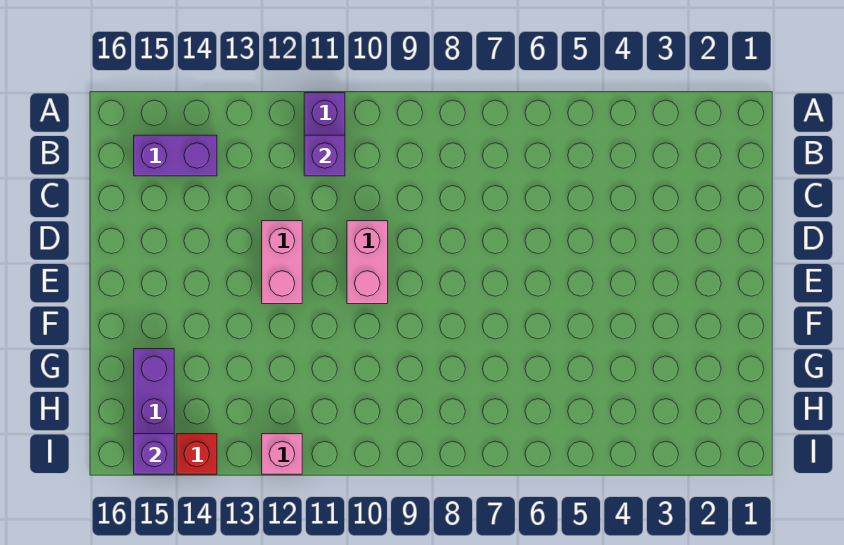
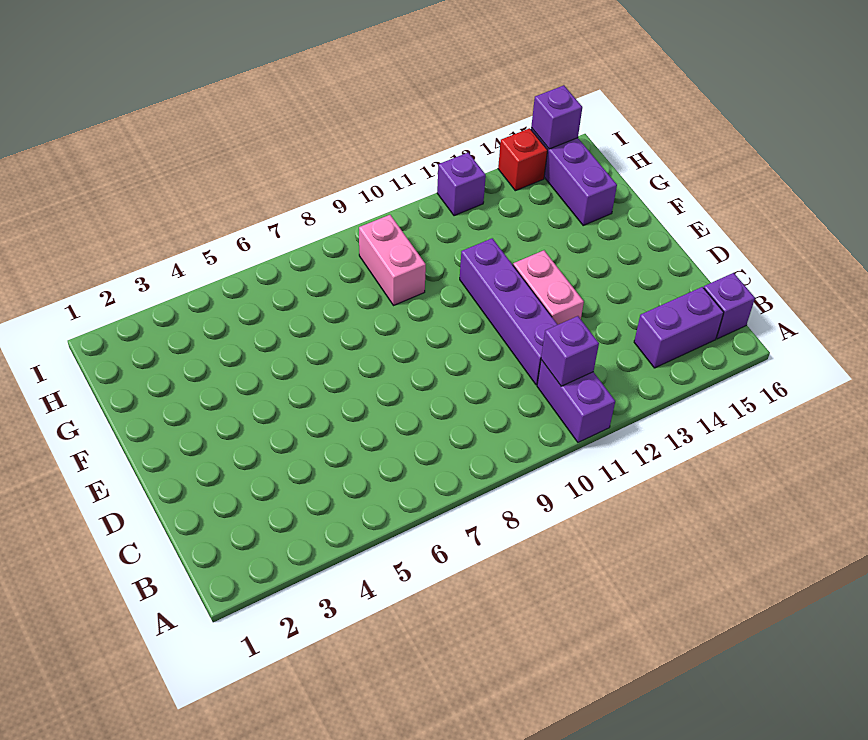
none -> purple 1x1 brick [704,273,755,339]
none -> purple 1x4 brick [460,238,558,385]
pink 1x2 brick [347,221,388,304] -> pink 1x2 brick moved to [359,215,426,306]
pink 1x1 brick [262,434,302,474] -> purple 1x1 brick [437,153,486,216]

